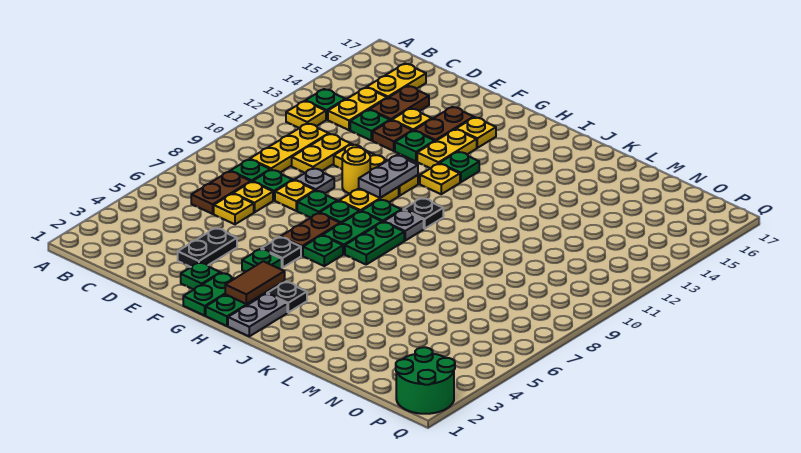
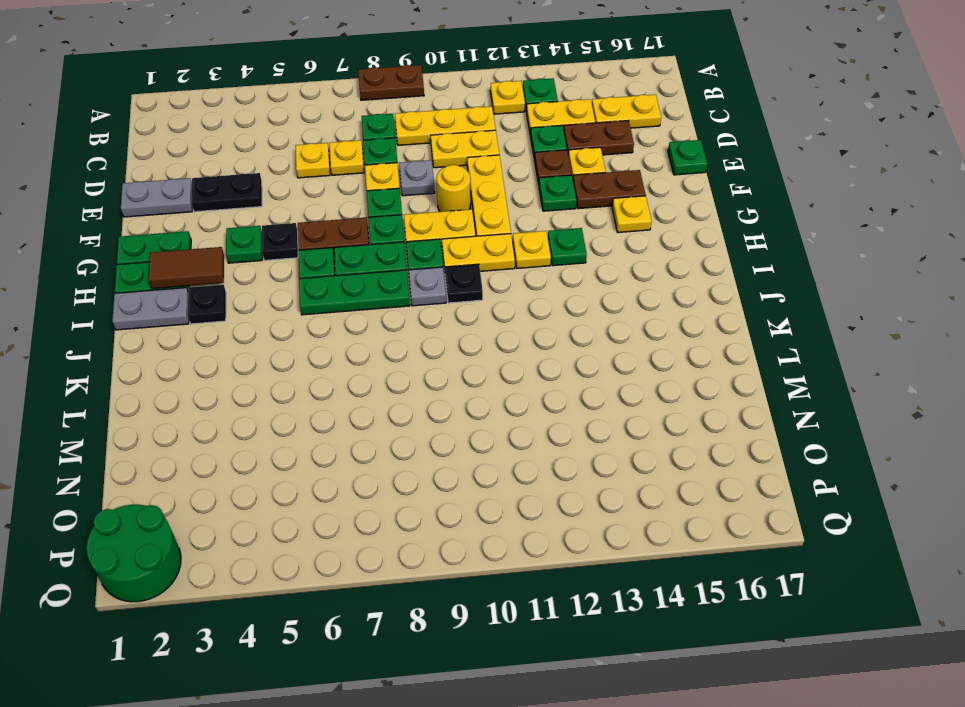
brown 1x2 plate [191,171,251,214] -> brown 1x2 plate moved to [358,65,424,100]
green 1x1 plate [181,263,220,289] -> green 1x1 plate moved to [668,140,707,175]
grey 1x2 plate [359,155,418,198] -> grey 1x2 plate moved to [121,178,192,217]
yellow 1x2 plate [417,129,477,168] -> yellow 1x2 plate moved to [442,234,515,271]
green 1x2 plate [345,222,404,264] -> green 1x3 plate [299,270,410,315]

